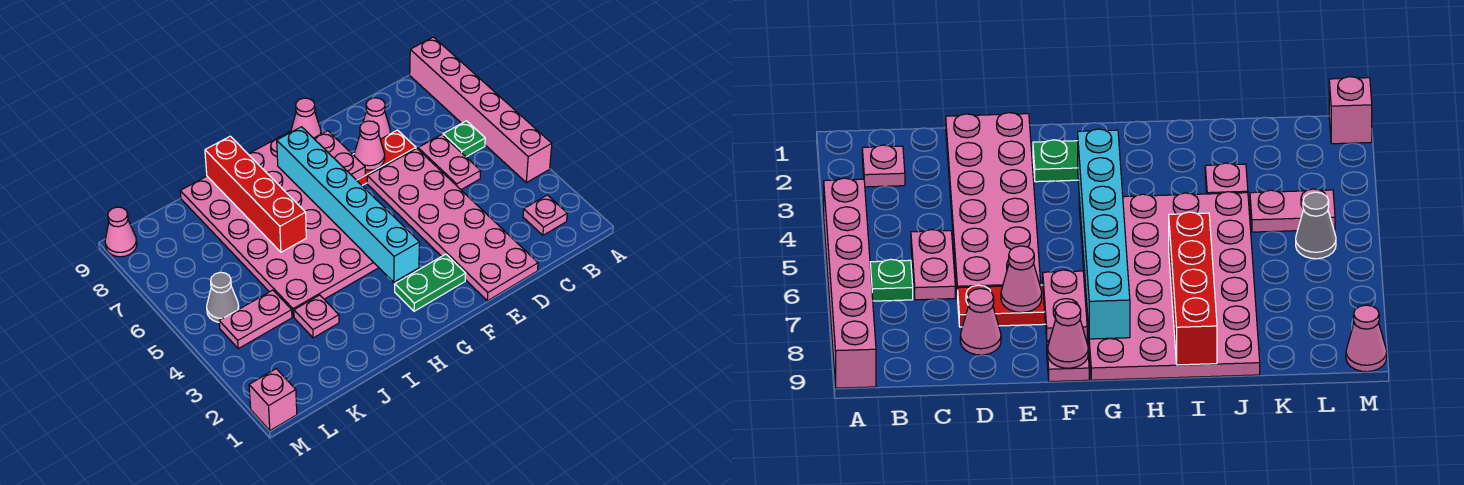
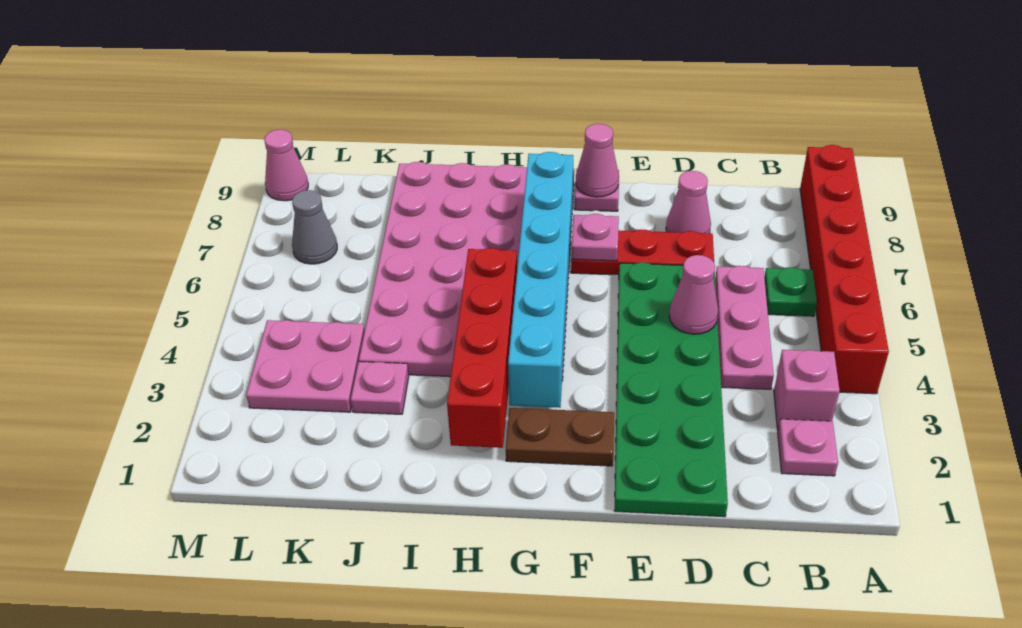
pink 1x6 brick [410,37,552,183] -> red 1x6 brick [800,145,889,394]
pink 1x2 plate [418,135,481,190] -> pink 1x3 plate [715,266,774,389]
pink 2x6 plate [367,148,538,301] -> green 2x6 plate [614,262,728,517]
pink 1x1 cone [354,121,385,170] -> pink 1x1 cone moved to [669,255,718,334]
green 1x2 plate [395,254,466,311] -> brown 1x2 plate [506,408,614,466]
pink 1x2 plate [314,131,365,180] -> pink 1x1 plate [571,214,619,261]
red 1x4 brick [205,136,306,252] -> red 1x4 brick moved to [447,248,517,448]
pink 1x2 plate [219,290,292,349] -> pink 2x2 plate [246,320,365,412]
grey 1x1 cone [207,272,239,322] -> grey 1x1 cone moved to [292,190,337,264]
pink 1x1 brick [249,369,297,431] -> pink 1x1 brick moved to [774,350,840,430]

